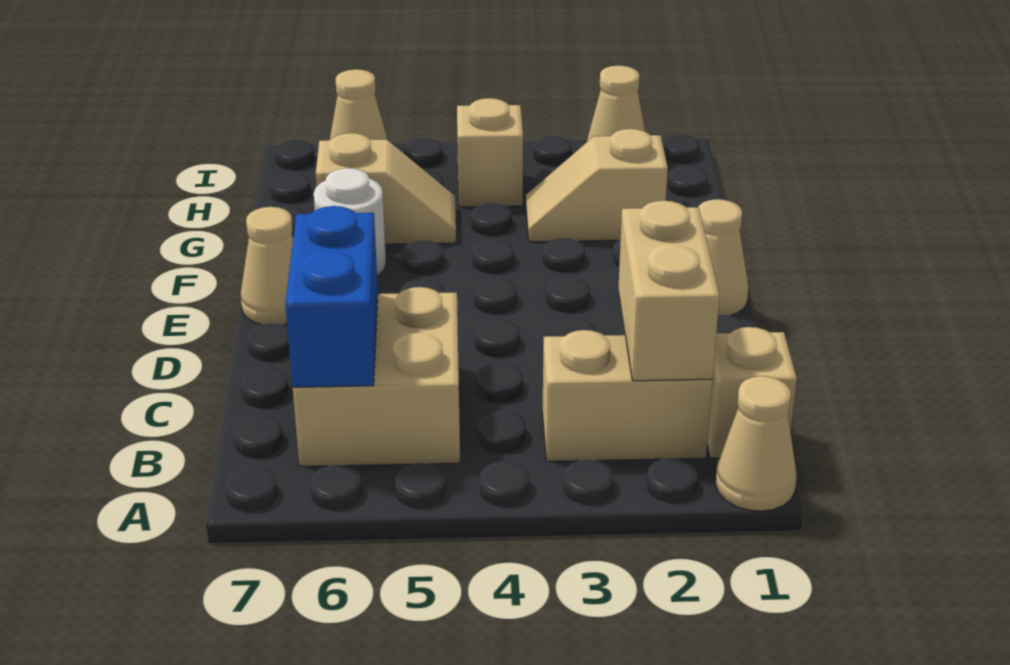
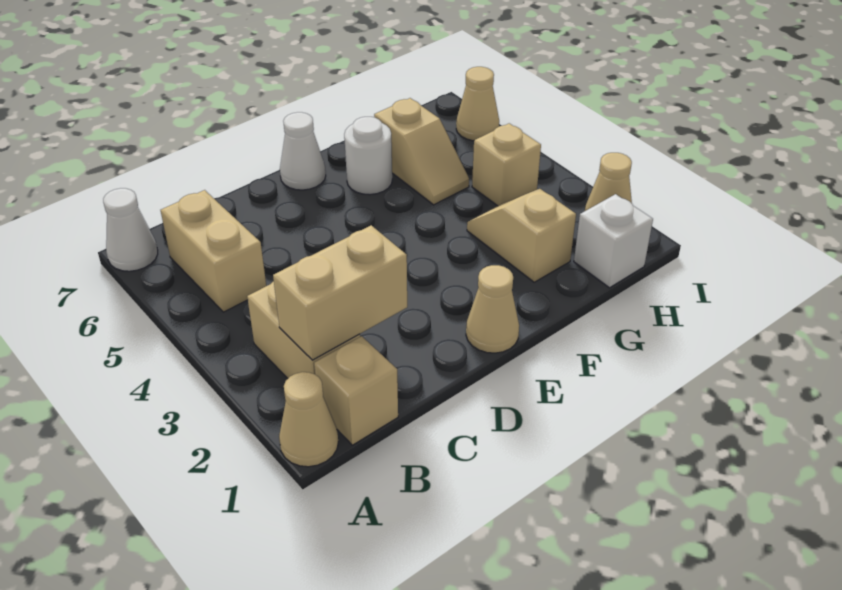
none -> white 1x1 cone [103,188,158,271]
tan 2x2 brick [293,287,460,466] -> tan 1x2 brick [161,190,266,312]
blue 1x2 brick [285,206,378,387] -> none
tan 1x1 cone [240,207,293,325] -> white 1x1 cone [280,112,326,190]
none -> white 1x1 brick [574,194,653,288]

